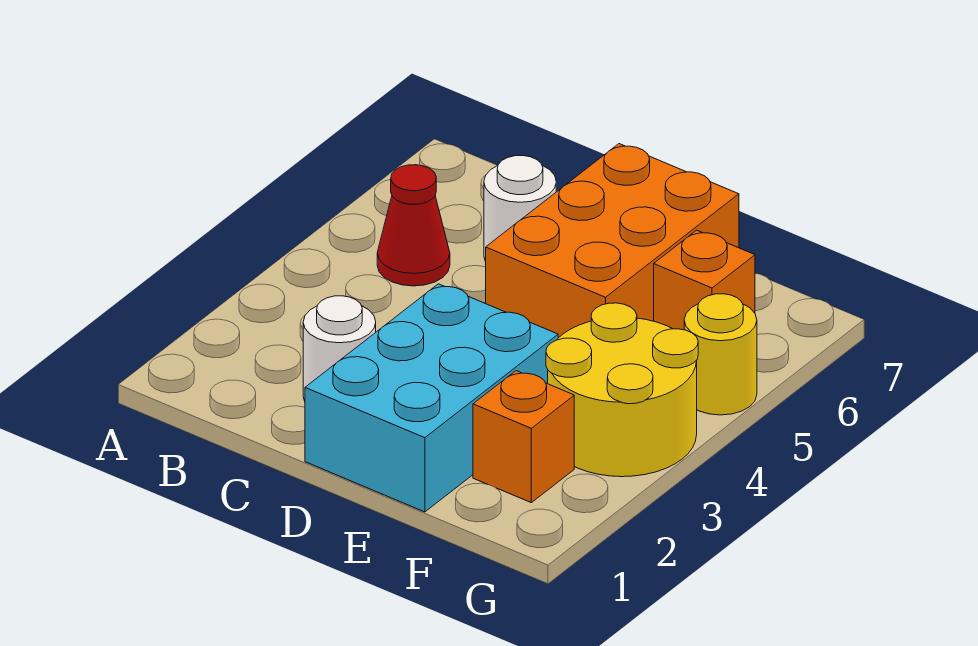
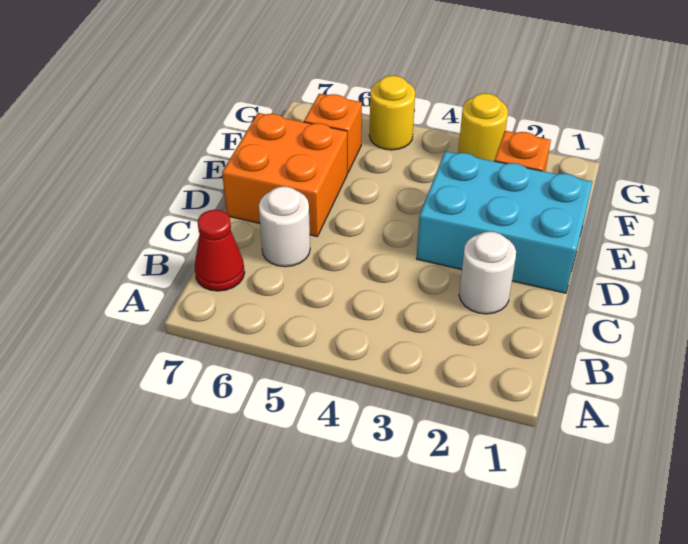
red 1x1 cone [377,165,450,286] -> red 1x1 cone moved to [195,210,245,291]
orange 2x3 brick [486,144,739,338] -> orange 2x2 brick [222,113,347,236]
yellow 2x2 round brick [546,303,698,477] -> yellow 1x1 round brick [458,93,508,161]

